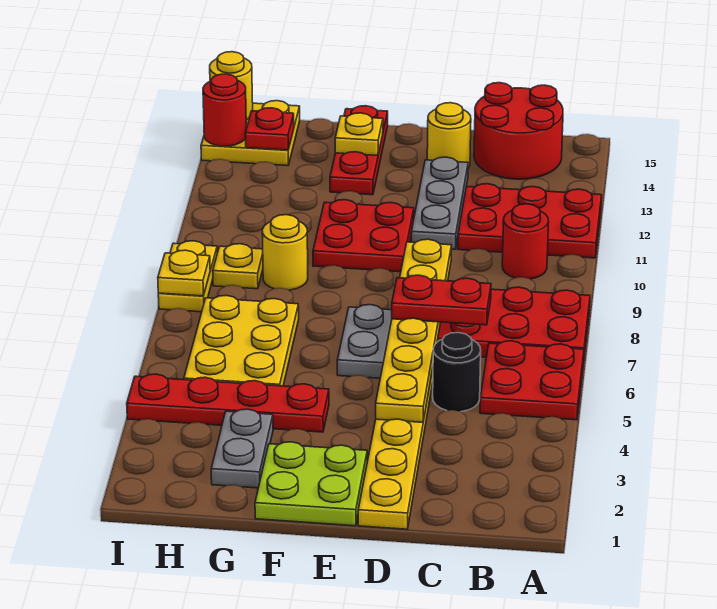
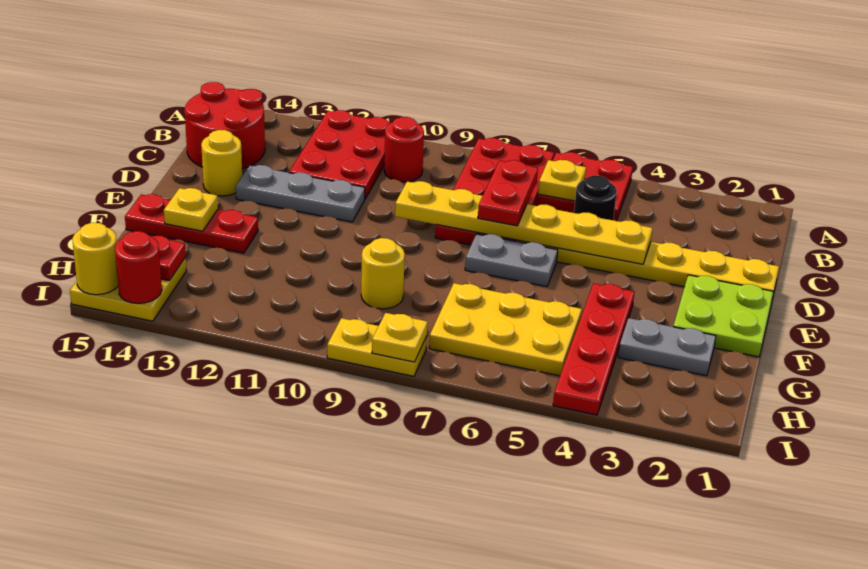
red 2x2 plate [313,200,414,272] -> none
yellow 1x1 plate [213,244,263,289] -> yellow 1x1 plate moved to [538,160,586,201]

